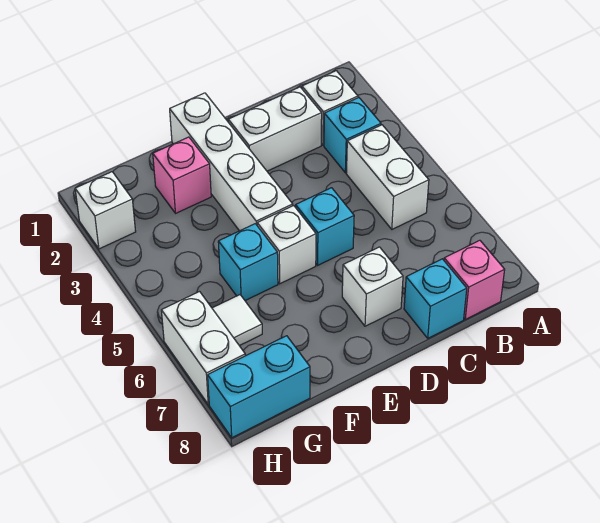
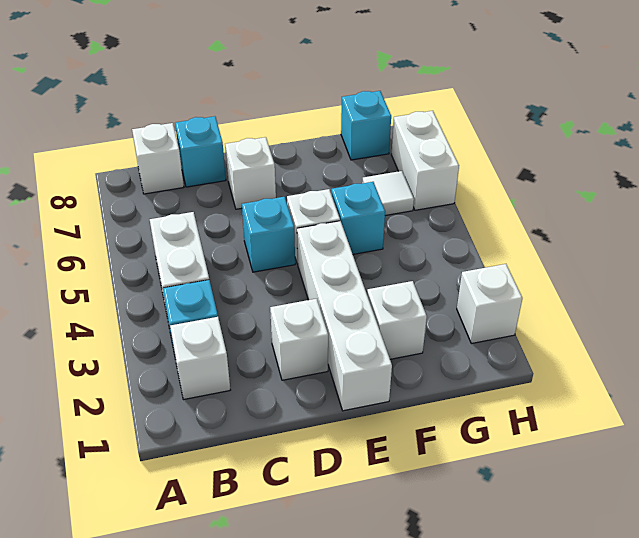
pink 1x1 brick [444,240,505,319] -> white 1x1 brick [132,123,184,194]
white 1x2 brick [228,87,322,171] -> white 1x1 brick [270,299,328,380]
pink 1x1 brick [153,137,211,213] -> white 1x1 brick [367,281,427,359]
cyan 1x2 brick [208,336,310,438] -> cyan 1x1 brick [341,91,391,160]

